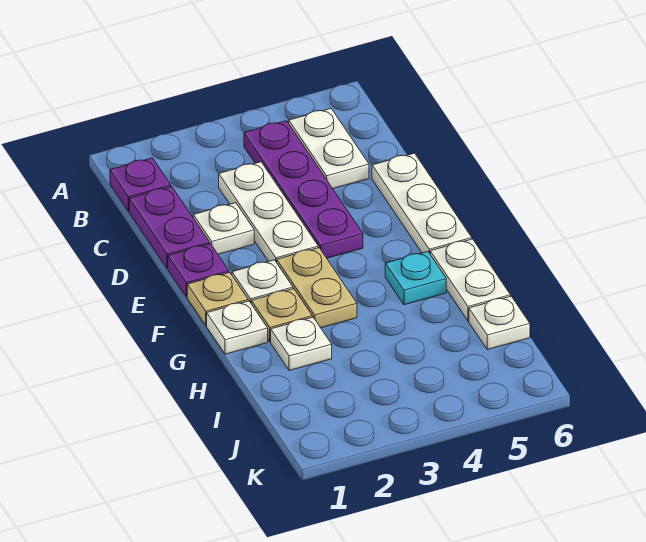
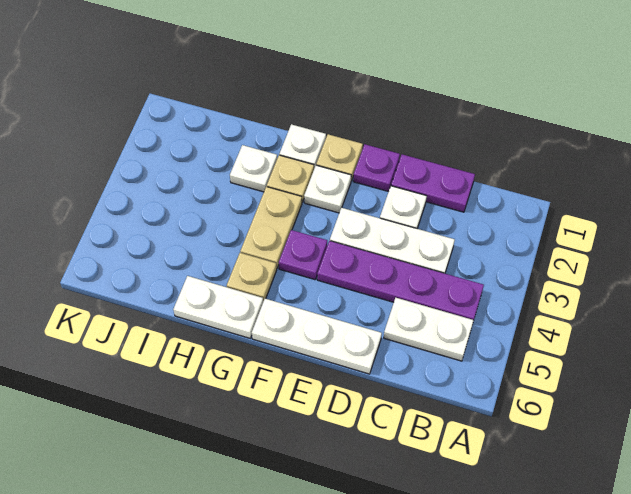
purple 1x1 plate [110,158,171,211] -> purple 1x1 plate moved to [279,230,327,280]
tan 1x2 plate [277,248,357,328] -> tan 1x2 plate turned to [240,187,302,268]
cyan 1x1 plate [385,251,446,305] -> tan 1x1 plate [227,253,277,301]
white 1x1 plate [469,296,530,350] -> none

